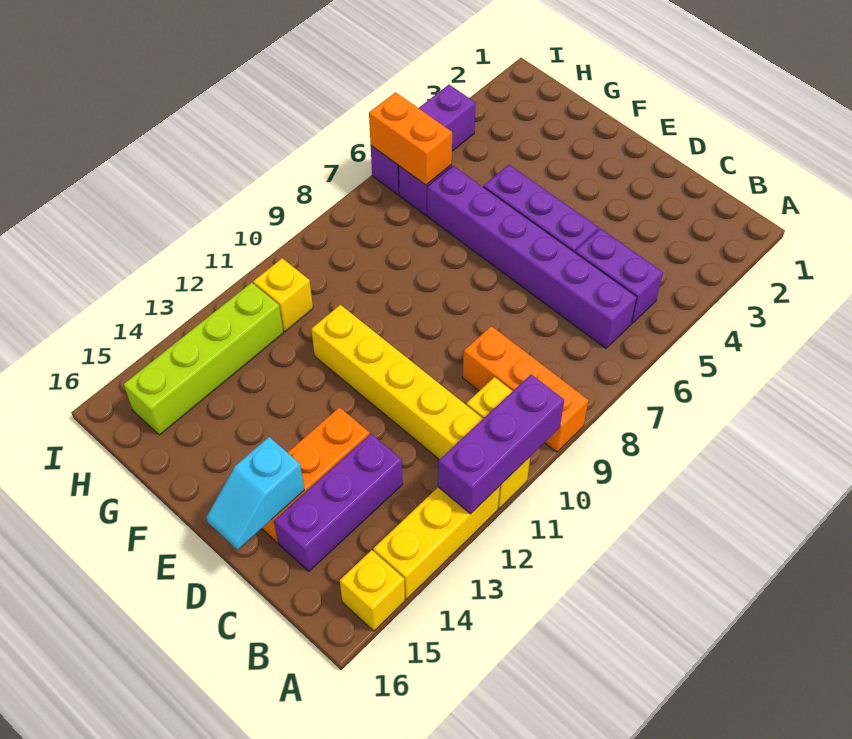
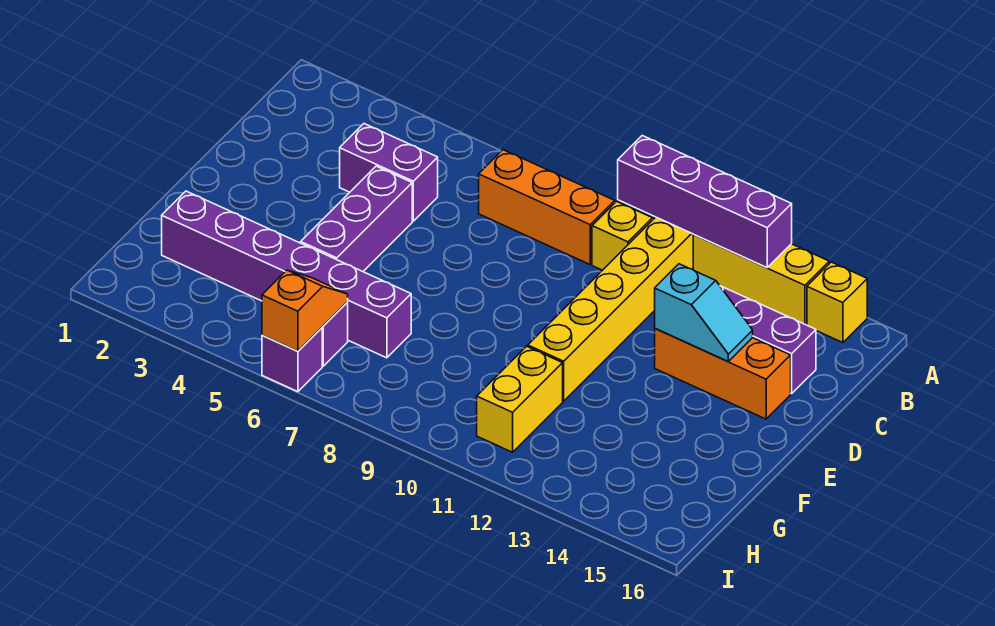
orange 1x3 brick [463,326,588,452] -> orange 1x3 brick turned to [479,150,615,264]
purple 1x3 brick [438,374,564,514] -> purple 1x4 brick [618,136,792,267]
purple 1x2 brick [575,228,663,324] -> purple 1x2 brick turned to [340,124,438,221]
purple 1x6 brick [427,166,637,348] -> purple 1x6 brick turned to [162,191,411,358]
cyan 1x2 slope [206,437,304,550] -> cyan 1x2 slope moved to [655,264,753,361]
orange 1x2 brick [369,92,452,185] -> orange 1x2 slope [262,270,348,351]
yellow 1x1 brick [253,258,313,331] -> yellow 1x2 brick [477,346,563,452]
lime 1x4 brick [124,283,283,435] -> none
purple 1x3 brick [371,85,476,195] -> purple 1x1 brick [262,328,322,392]

